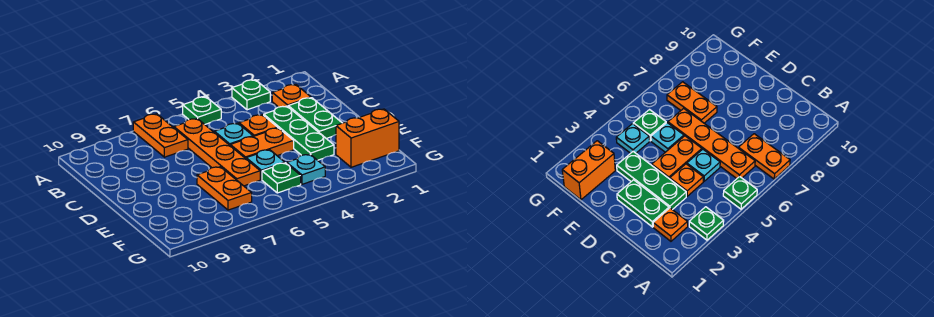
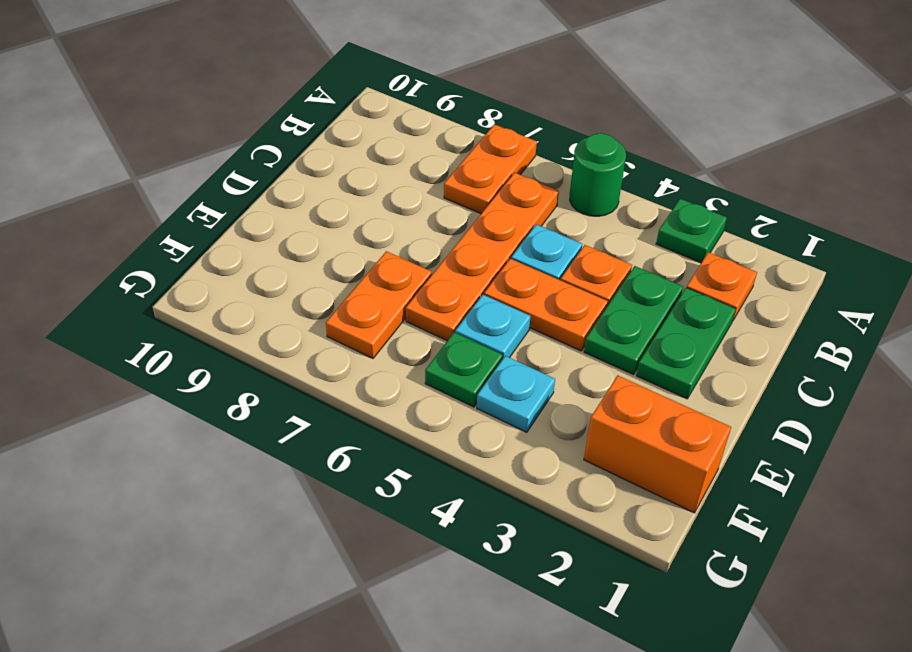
green 1x1 plate [183,97,221,124] -> green 1x1 round brick [570,133,626,216]
green 1x3 plate [264,106,334,160] -> green 1x2 plate [584,266,683,375]

